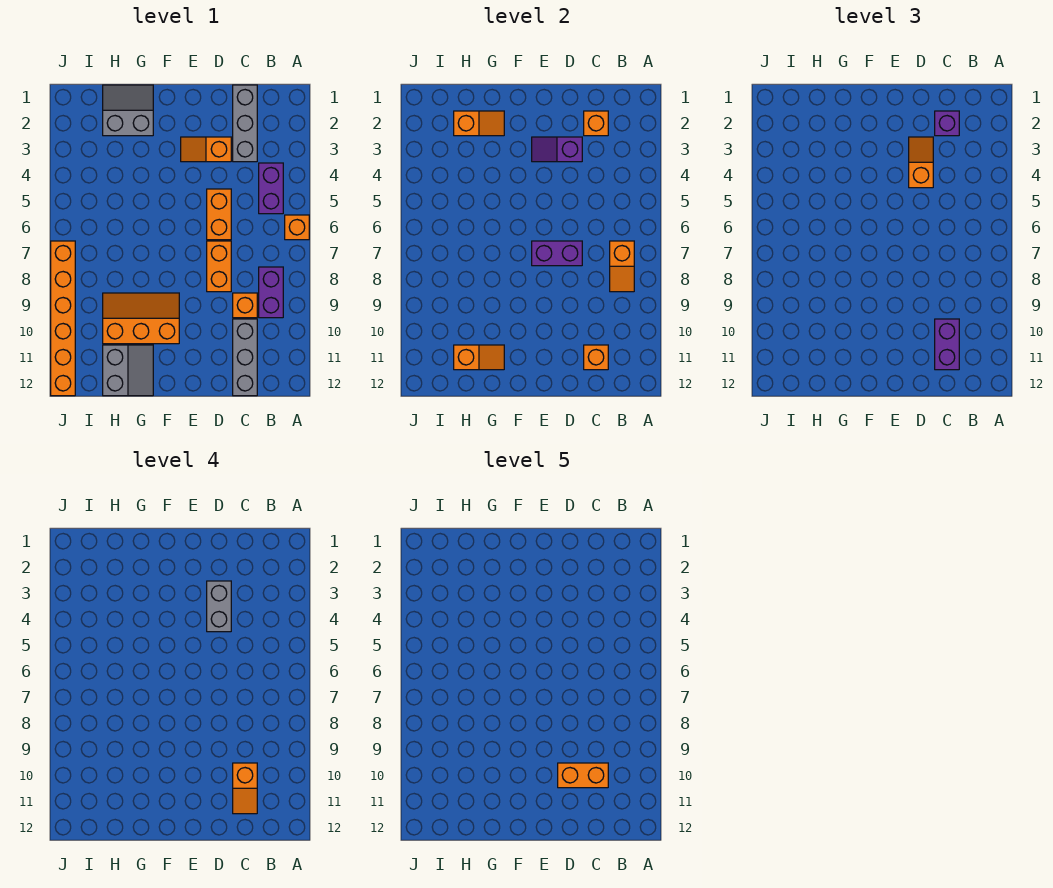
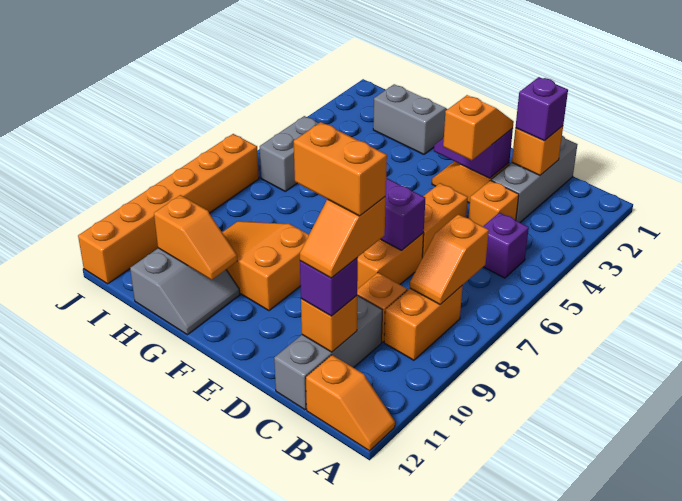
orange 1x1 brick [285,215,309,240] -> orange 1x1 brick moved to [469,180,519,226]
purple 1x2 brick [259,163,283,214] -> purple 1x1 brick [483,213,529,278]
purple 1x2 brick [259,267,283,318] -> orange 1x2 brick [384,286,463,360]
purple 1x2 brick [935,319,959,370] -> purple 1x1 brick [300,258,358,316]
grey 1x2 brick [207,581,231,632] -> grey 1x2 brick moved to [260,116,319,191]
orange 2x3 slope [103,293,179,344] -> orange 2x3 slope turned to [222,221,309,311]
orange 1x2 slope [454,111,504,136] -> orange 1x2 slope moved to [306,355,395,451]

